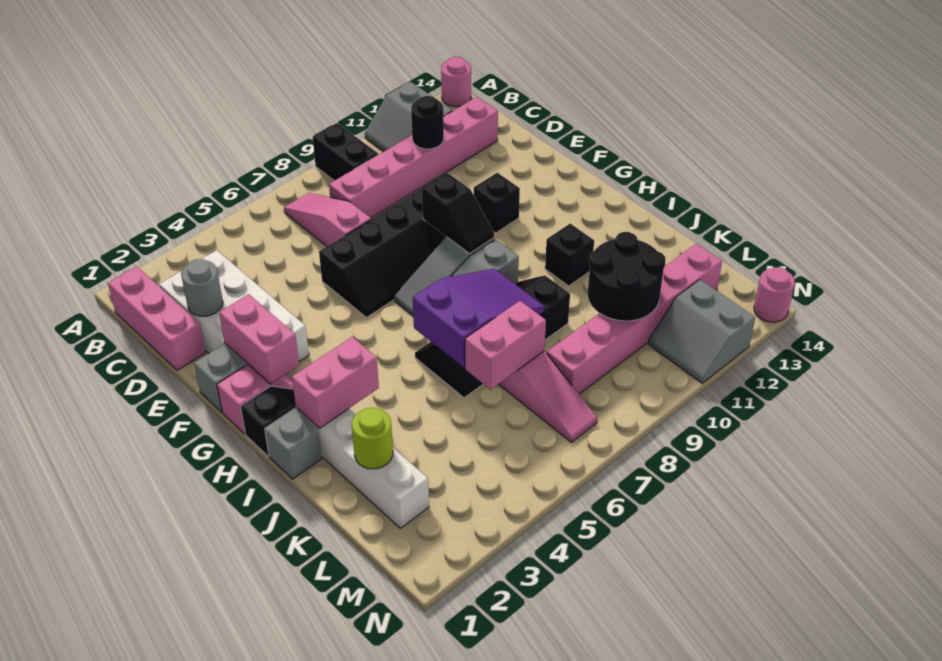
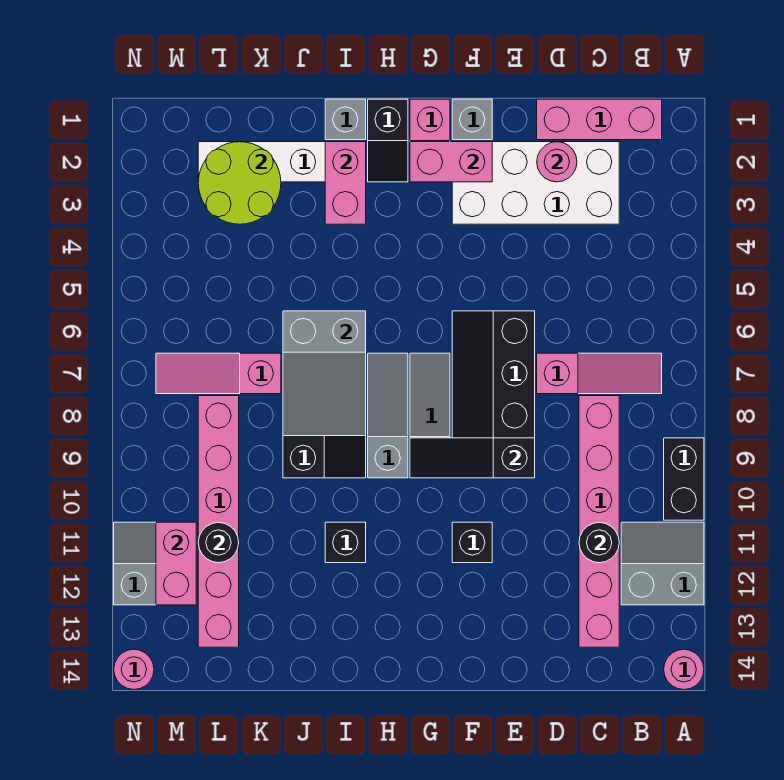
black 1x2 brick [313,123,379,181] -> black 1x2 brick turned to [664,438,704,520]
grey 1x1 round brick [181,259,223,316] -> pink 1x1 round brick [537,142,577,182]
black 1x2 slope [422,173,494,254] -> black 1x3 slope [410,438,535,478]
purple 2x3 slope [413,269,545,368] -> grey 2x3 slope [283,311,366,436]
lime 1x1 round brick [352,408,393,469] -> lime 2x2 round brick [198,142,281,224]
pink 1x2 brick [465,301,546,389] -> pink 1x2 brick moved to [156,522,196,605]
black 2x2 round brick [588,232,666,321] -> black 1x1 round brick [198,522,239,563]

